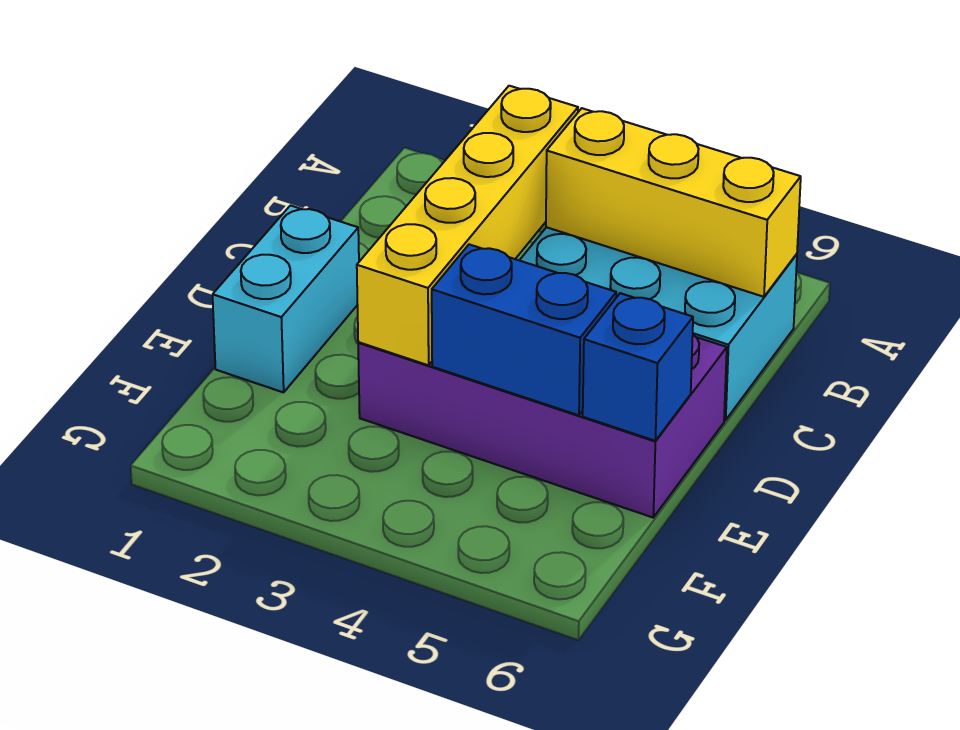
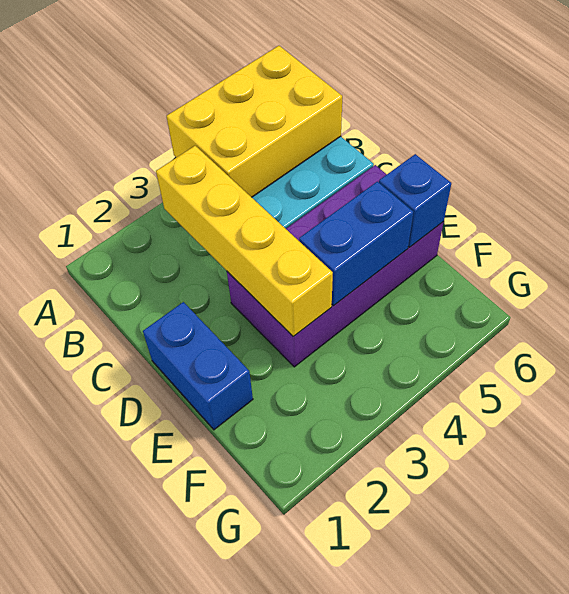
yellow 1x3 brick [546,108,801,297] -> yellow 2x3 brick [166,46,342,197]
cyan 1x2 brick [213,205,359,392] -> blue 1x2 brick [143,302,253,430]

